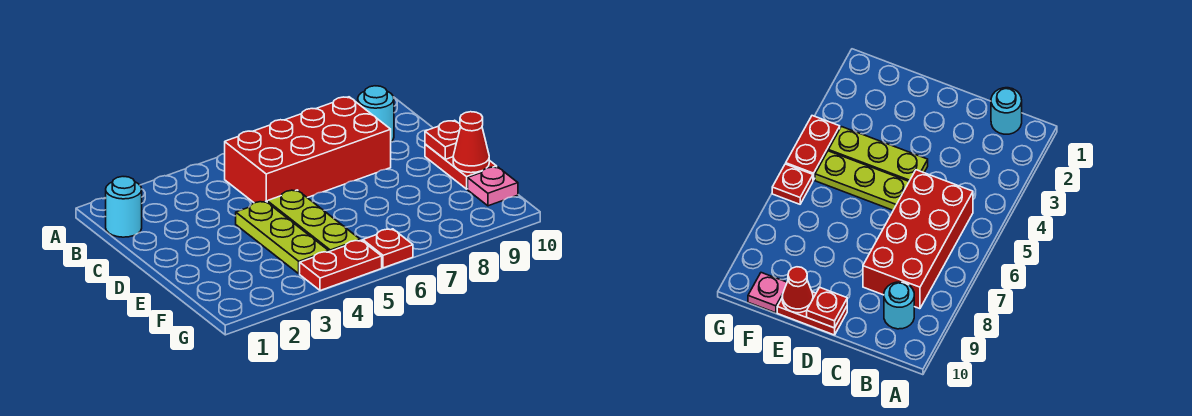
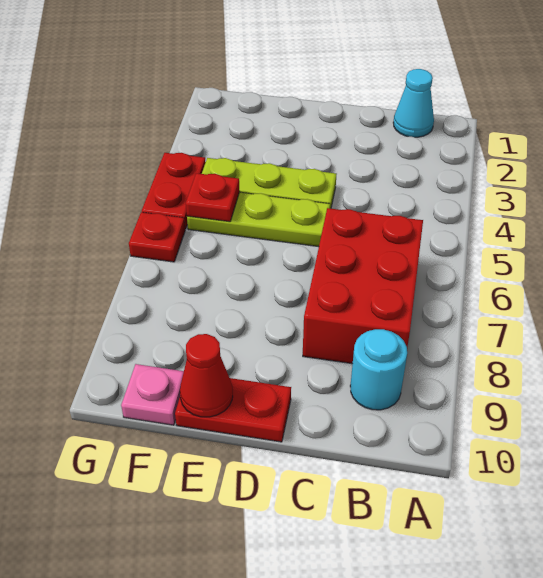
cyan 1x1 round brick [106,177,142,237] -> cyan 1x1 cone [393,69,434,137]
red 2x4 brick [225,97,391,203] -> red 2x3 brick [303,208,423,364]
red 1x1 plate [425,120,461,159] -> red 1x1 plate moved to [186,173,240,222]

